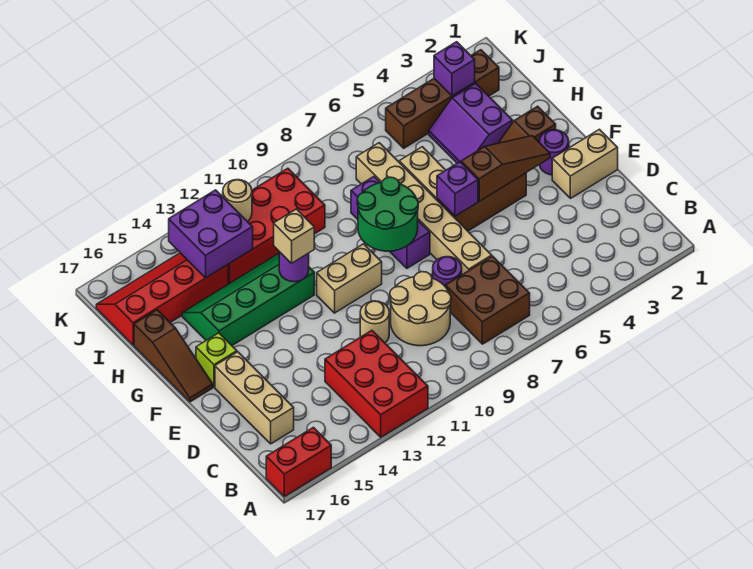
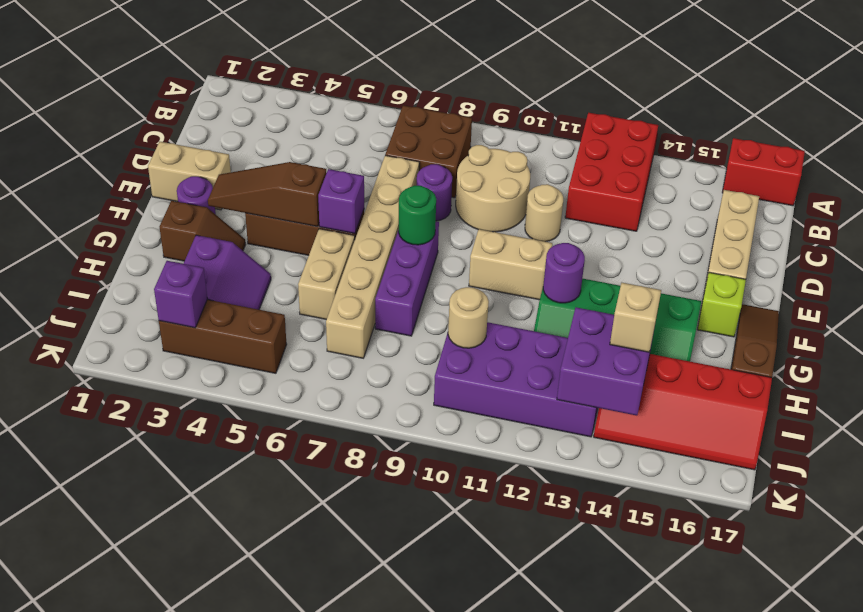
green 2x2 round brick [357,177,418,251] -> green 1x1 round brick [399,186,436,245]
tan 1x1 brick [274,209,314,263] -> tan 1x1 brick moved to [610,283,661,352]
red 2x4 brick [228,168,325,284] -> purple 2x4 brick [434,322,598,437]
brown 1x4 brick [386,50,499,148] -> brown 1x3 brick [159,300,287,373]
tan 1x1 round brick [223,180,252,222] -> tan 1x1 round brick moved to [448,287,489,348]

